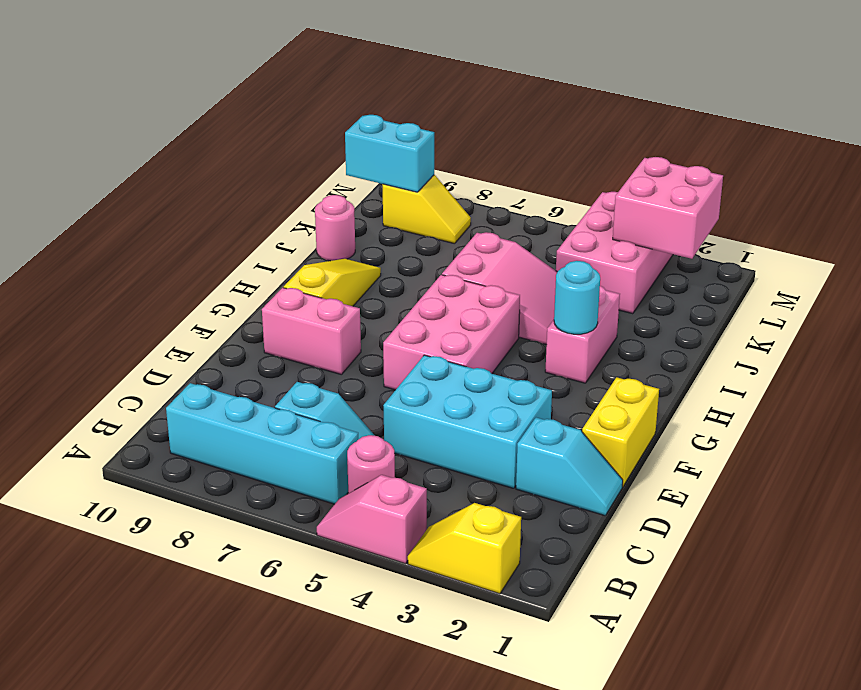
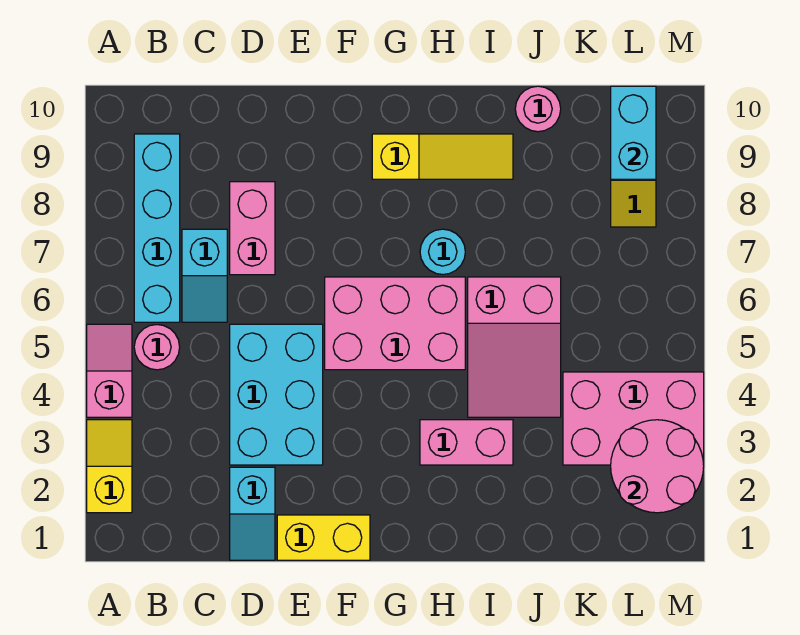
pink 1x2 brick [262,288,361,375] -> pink 1x2 brick moved to [230,182,275,275]
cyan 1x1 round brick [554,261,600,334] -> cyan 1x1 round brick moved to [420,229,465,275]
pink 2x2 brick [613,157,723,259] -> pink 2x2 round brick [611,420,704,513]

